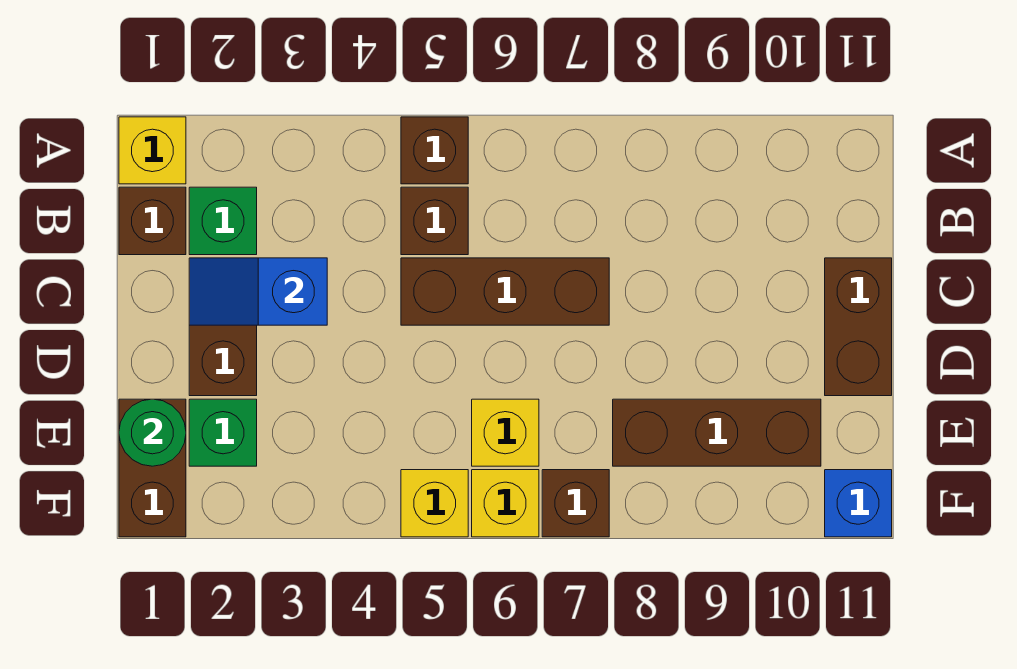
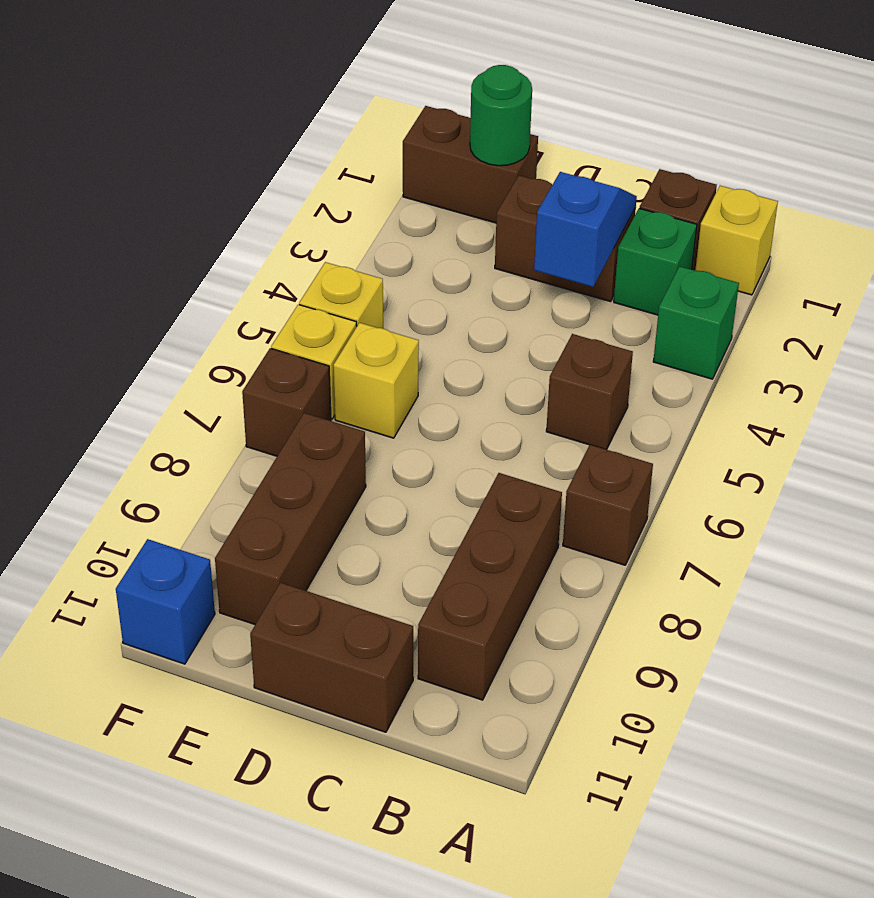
brown 1x1 brick [401,117,468,184] -> brown 1x1 brick moved to [563,445,653,565]
brown 1x3 brick [401,258,609,325] -> brown 1x3 brick moved to [418,473,562,700]
green 1x1 brick [189,399,257,466] -> green 1x1 brick moved to [653,266,739,379]

